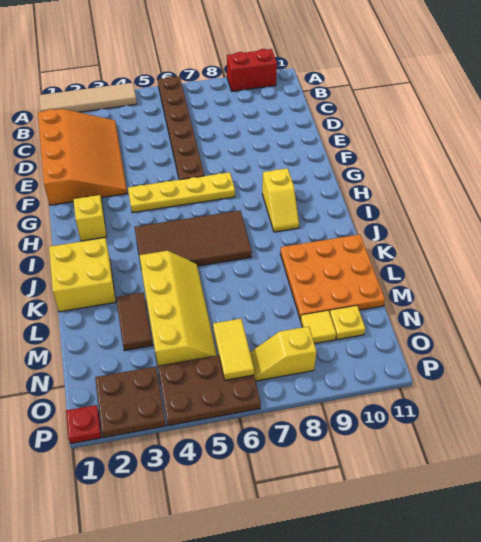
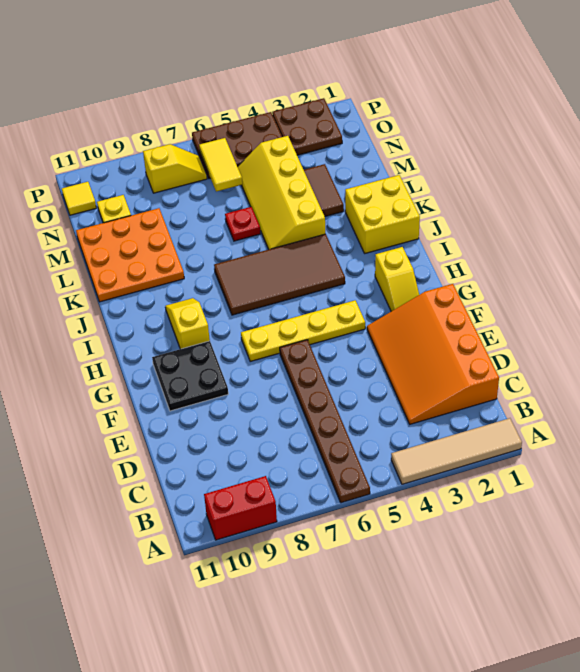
none -> black 2x2 plate [152,341,228,411]
yellow 1x1 tile [301,310,336,344] -> yellow 1x1 tile moved to [62,182,96,215]
red 1x1 plate [66,405,101,444] -> red 1x1 plate moved to [225,207,260,241]

